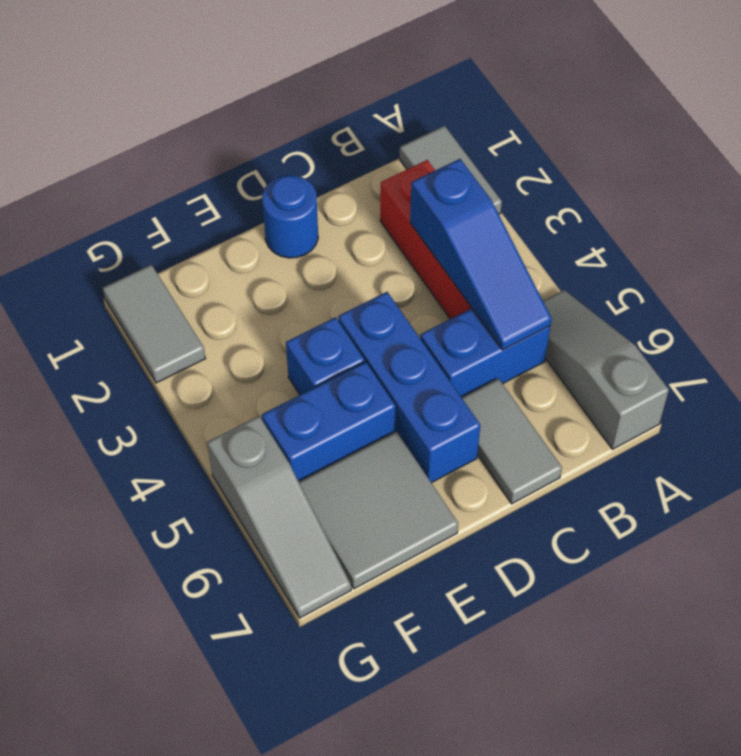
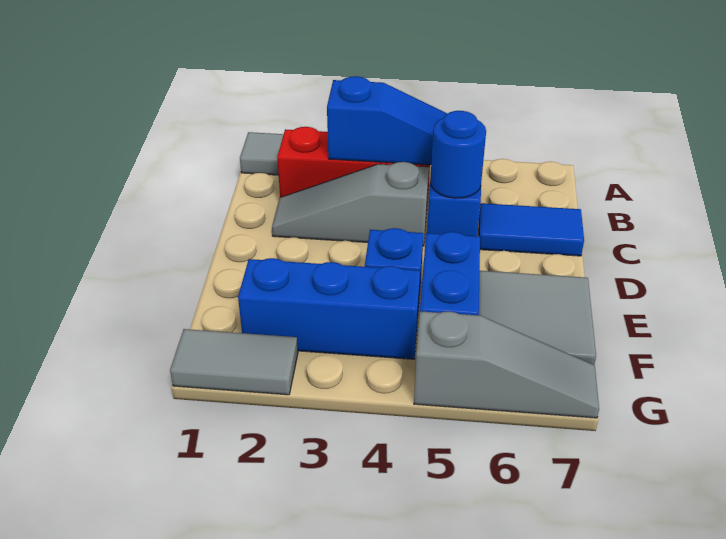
grey 1x3 slope [543,290,669,449] -> grey 1x3 slope moved to [272,162,429,246]
grey 1x2 tile [462,378,562,504] -> blue 1x2 tile [479,203,584,256]
blue 1x1 round brick [262,175,318,258] -> blue 1x1 round brick moved to [430,111,486,198]
blue 1x3 brick [338,292,480,483] -> blue 1x3 brick moved to [238,258,420,359]

